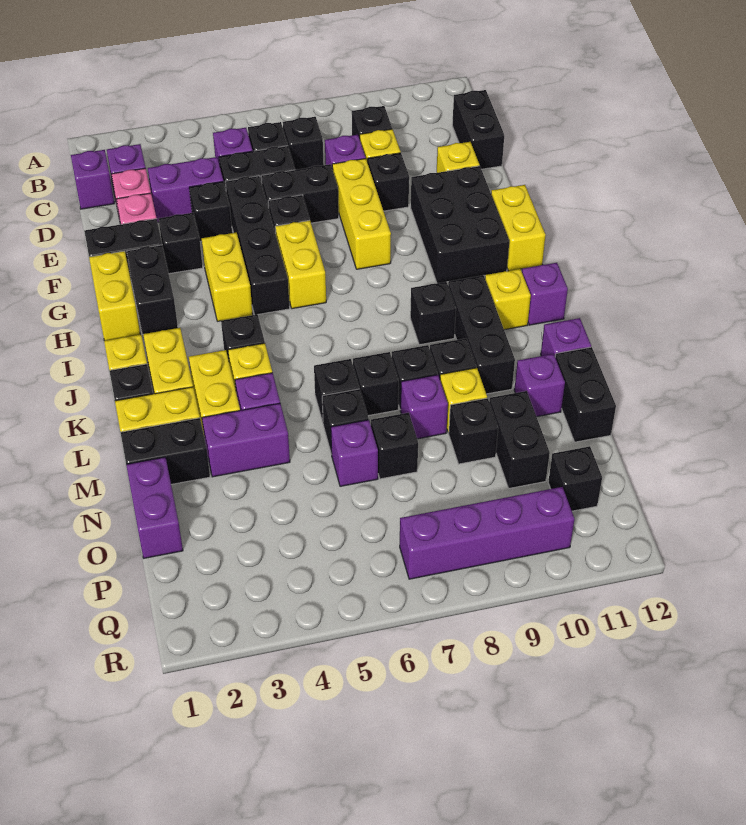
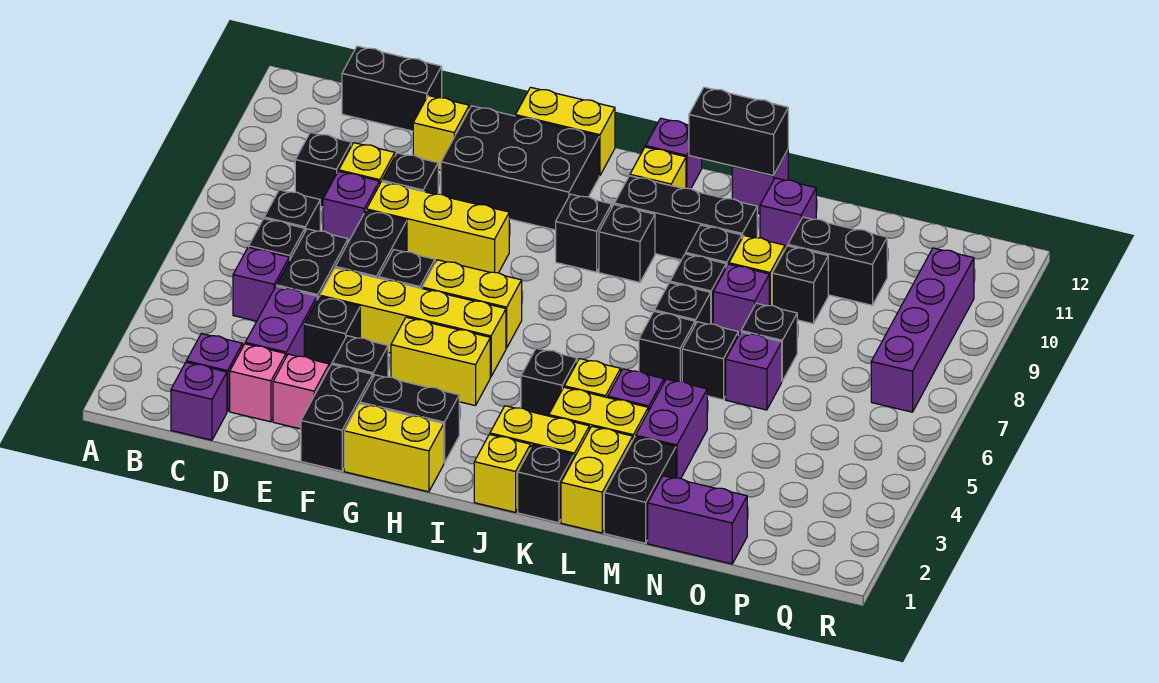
black 1x4 brick [225,176,290,315] -> yellow 1x4 brick [320,268,506,377]
black 1x2 brick [555,347,616,442] -> black 1x2 brick moved to [689,87,788,176]
black 1x1 brick [548,446,602,511] -> black 1x1 brick moved to [556,194,612,272]

